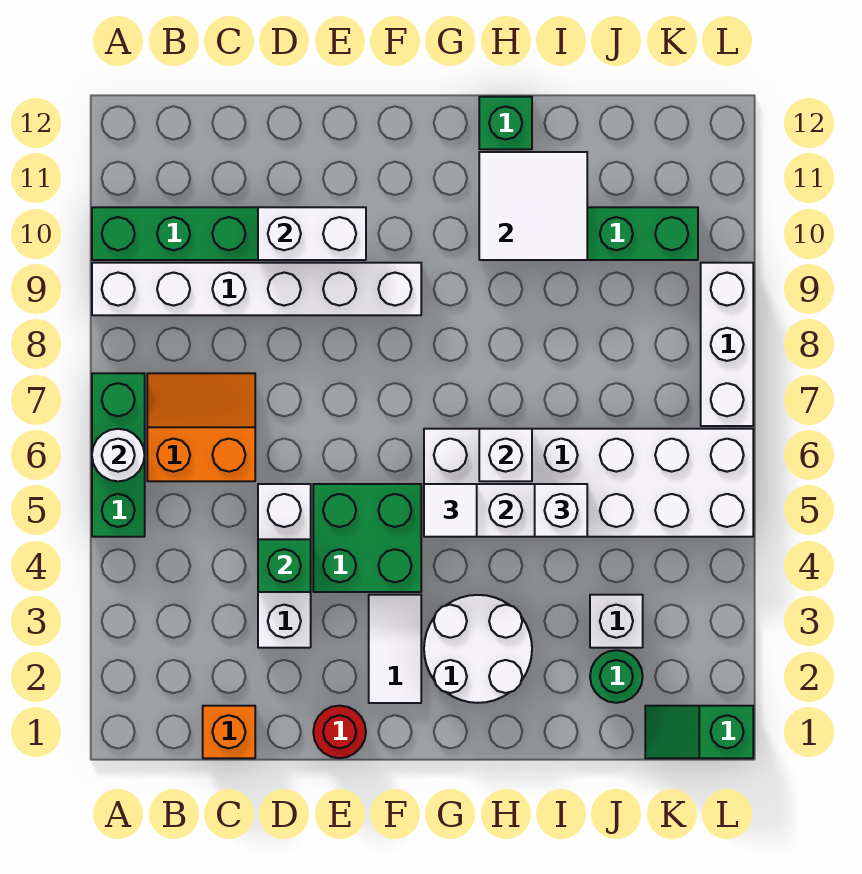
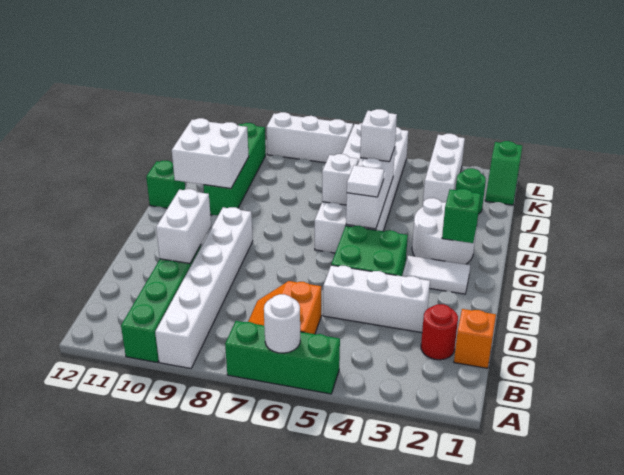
green 1x1 brick [258,539,311,592] -> green 1x1 brick moved to [442,189,481,243]
red 1x1 round brick [313,706,366,758] -> red 1x1 round brick moved to [421,304,458,360]
white 2x2 tile [479,152,587,260] -> white 2x2 brick [172,118,249,188]
white 1x1 brick [590,595,643,648] -> white 1x3 brick [423,134,465,202]

